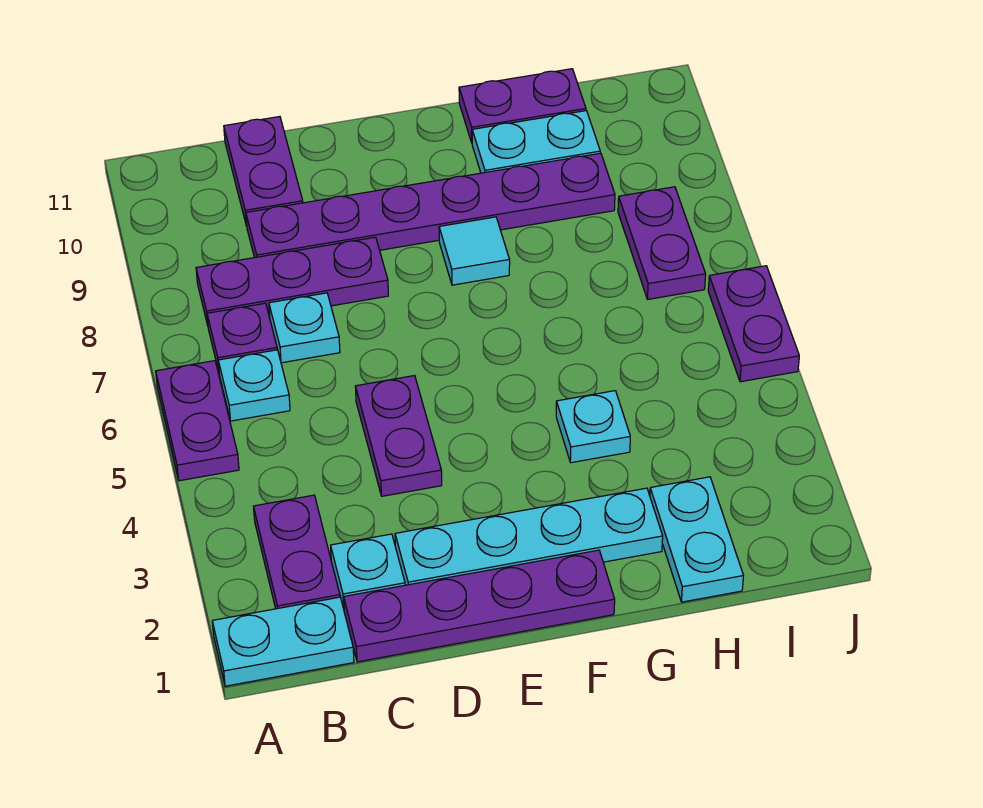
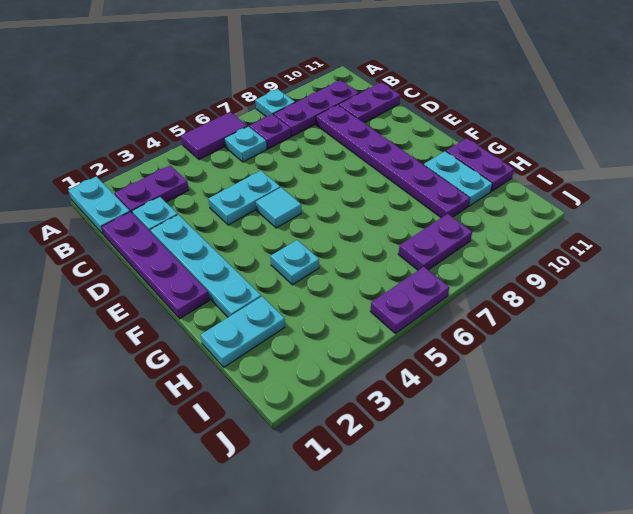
purple 1x2 plate [156,361,239,481] -> purple 1x2 tile [181,112,247,159]
purple 1x3 plate [196,237,388,325] -> purple 1x3 plate turned to [274,80,359,136]
cyan 1x1 plate [269,293,340,363] -> cyan 1x1 plate moved to [256,89,295,116]
purple 1x2 plate [355,376,442,496] -> cyan 1x2 plate [208,171,280,225]
cyan 1x1 tile [439,217,510,285] -> cyan 1x1 tile moved to [256,187,301,228]

